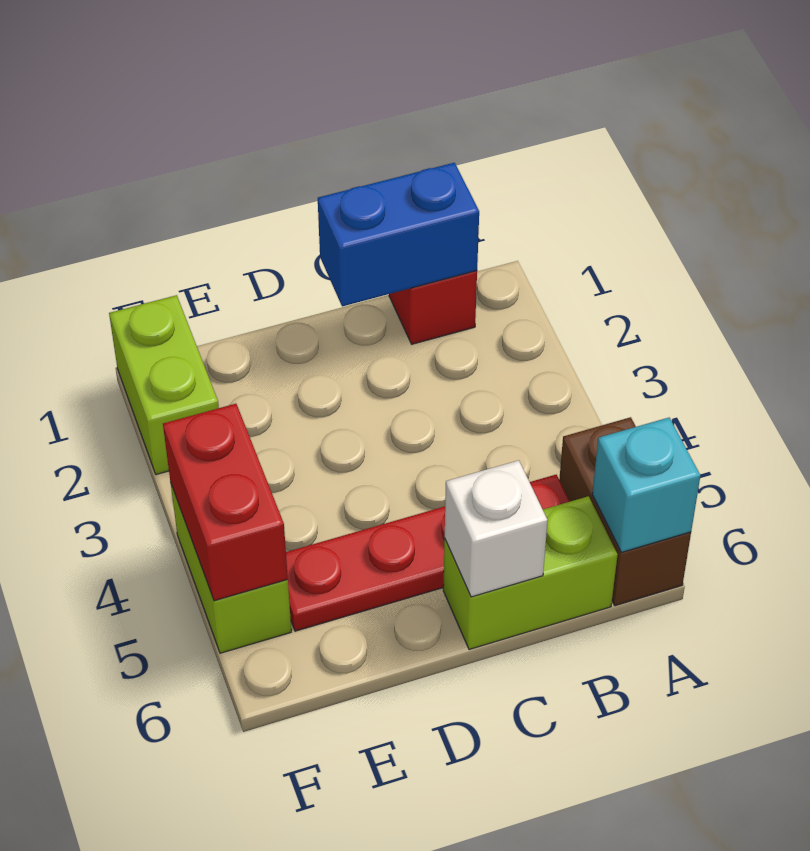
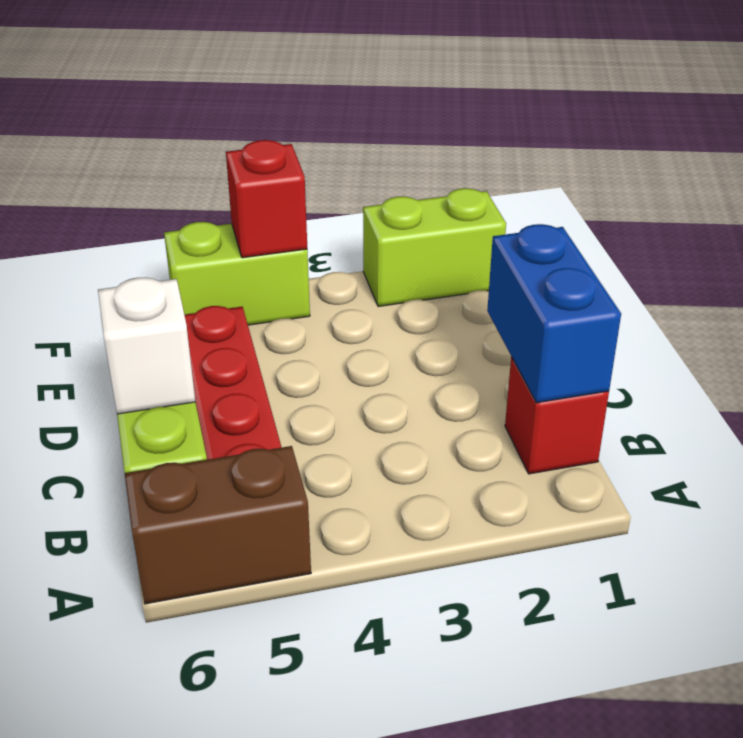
cyan 1x1 brick [592,418,700,552] -> none
red 1x2 brick [163,404,288,601] -> red 1x1 brick [226,140,307,258]

